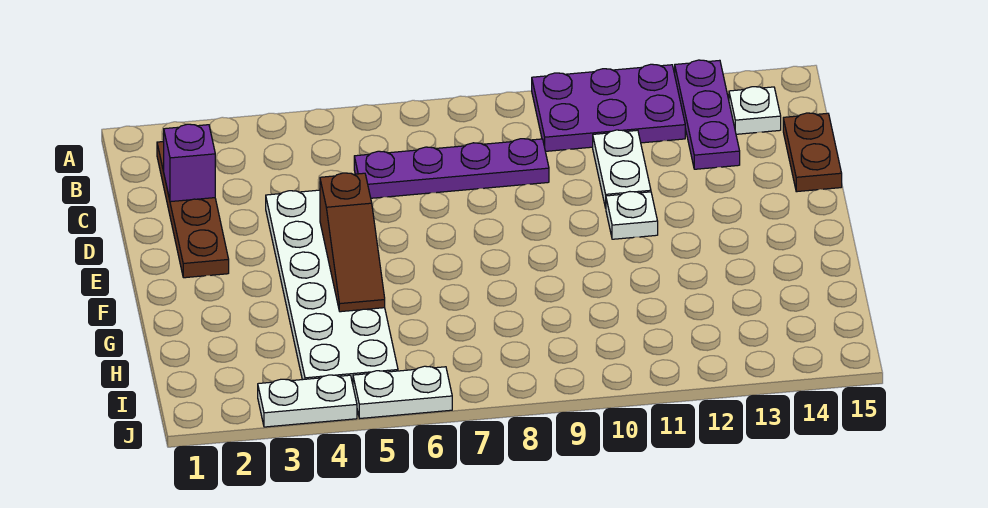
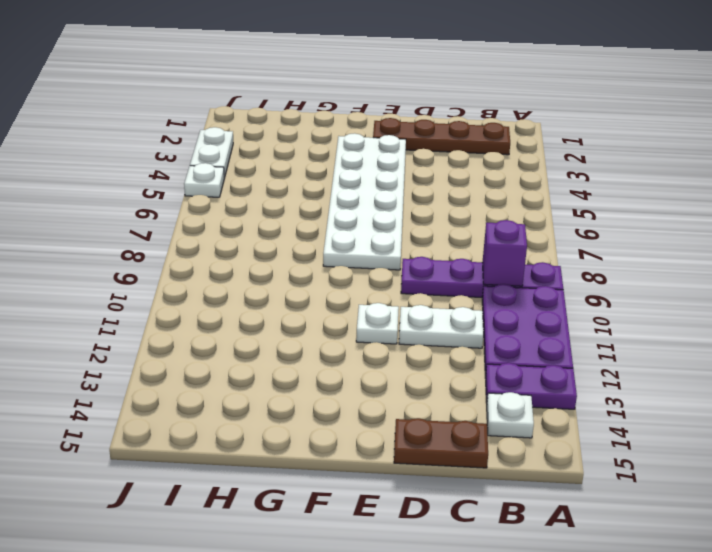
purple 1x3 plate [675,60,740,169] -> purple 1x2 plate [485,363,577,409]
purple 1x1 brick [164,124,215,202] -> purple 1x1 brick moved to [482,220,527,286]
purple 1x4 plate [354,139,549,198] -> purple 1x4 plate turned to [401,257,563,297]
white 2x6 plate [266,190,398,384] -> white 2x6 plate turned to [323,133,406,270]
brown 1x3 slope [320,173,385,312] -> none
white 1x2 plate [353,366,452,418] -> white 1x1 plate [184,163,224,197]

